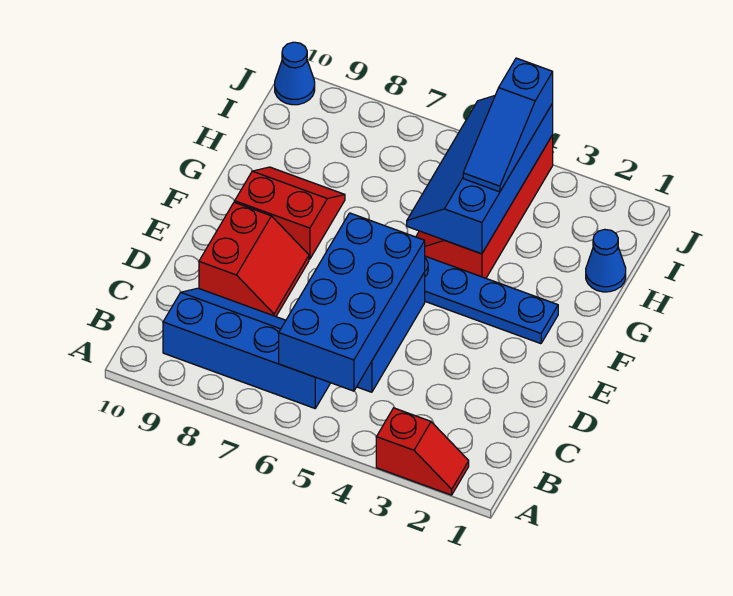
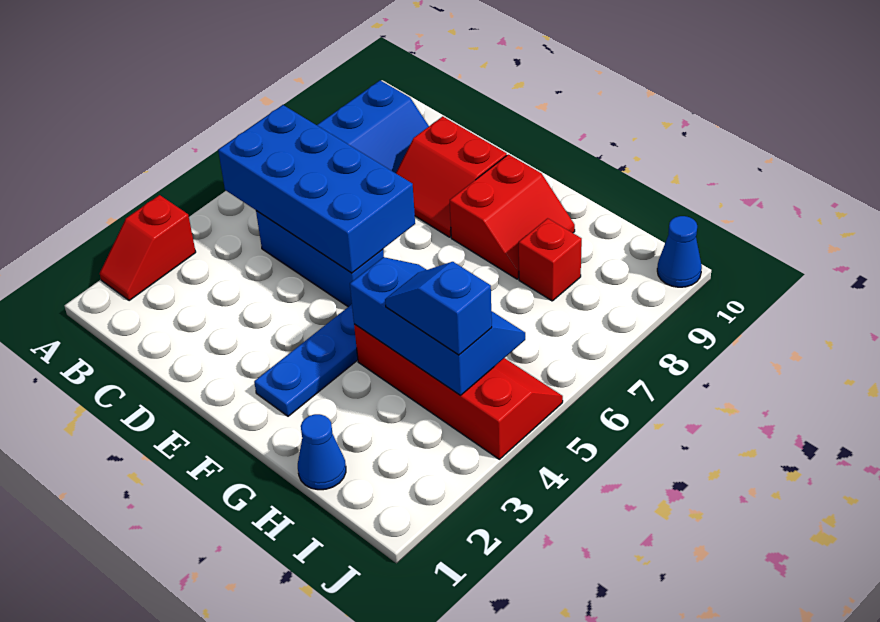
blue 2x4 slope [407,96,553,254] -> blue 2x3 slope [350,257,525,395]
blue 1x3 slope [463,58,553,192] -> blue 1x2 slope [385,262,492,355]
none -> red 1x1 brick [519,218,582,301]

